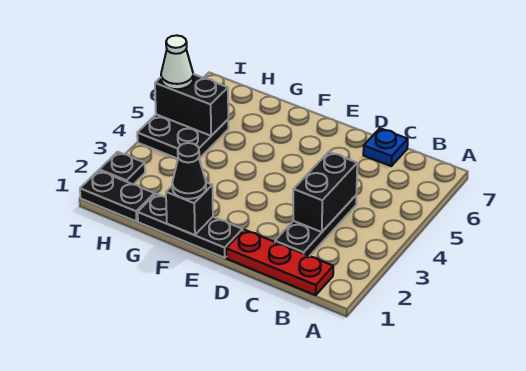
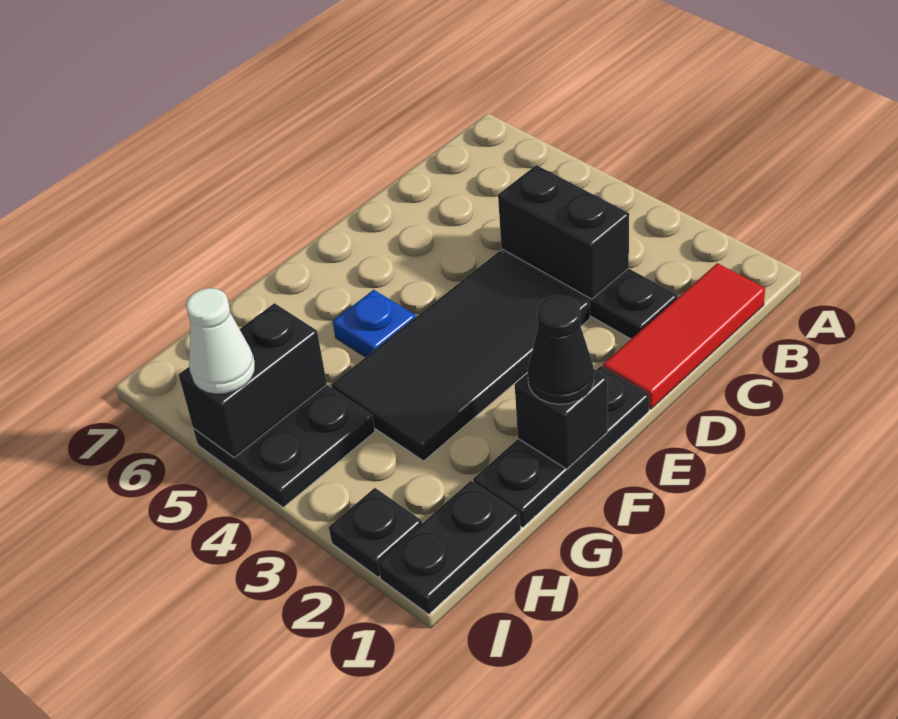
red 1x3 plate [226,230,333,295] -> red 1x3 tile [603,263,765,409]
blue 1x1 plate [363,128,408,166] -> blue 1x1 plate moved to [333,290,416,357]
none -> black 2x4 tile [331,251,590,461]

